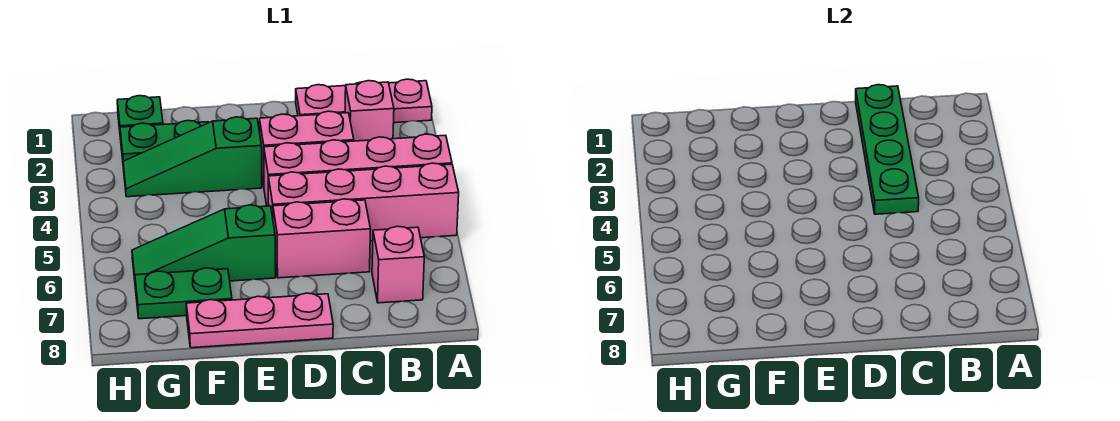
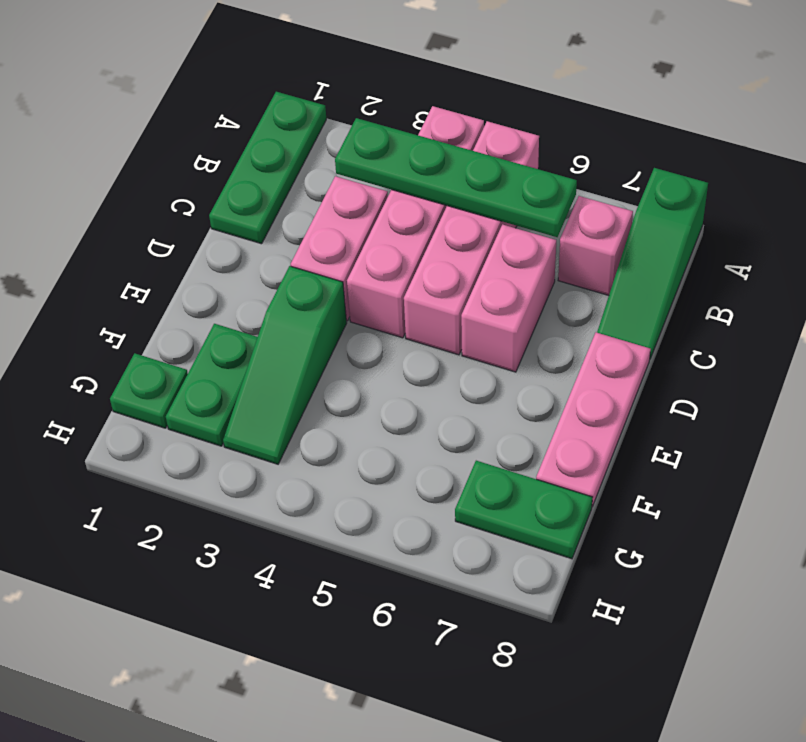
pink 1x3 plate [296,79,432,123] -> green 1x3 plate [209,92,326,244]
pink 1x1 brick [345,81,394,141] -> none
green 1x4 plate [856,85,919,214] -> green 1x4 plate moved to [335,118,577,237]
green 1x3 slope [132,205,275,281] -> green 1x3 slope moved to [597,168,708,358]
green 1x2 plate [135,268,232,319] -> green 1x2 plate turned to [455,461,592,559]

